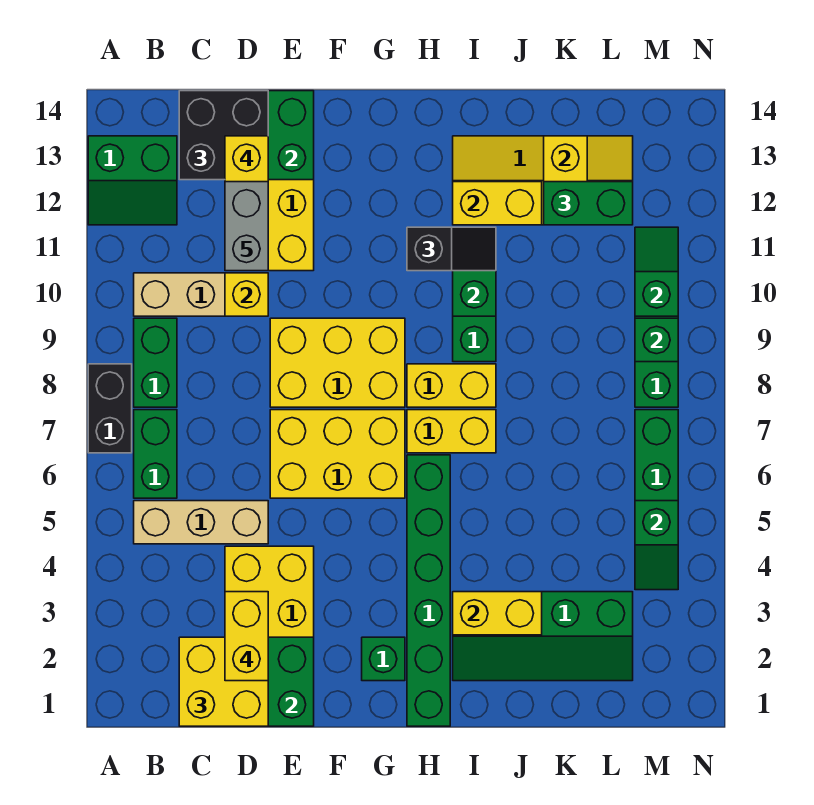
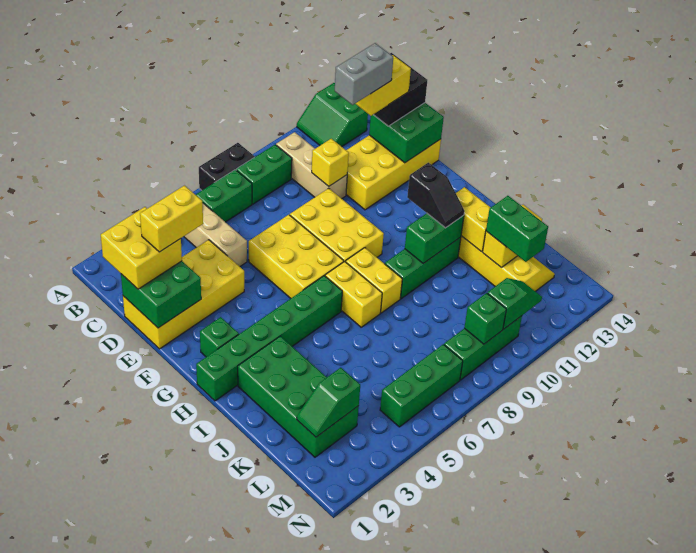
green 2x4 slope [453,592,633,681] -> green 2x4 brick [238,336,359,457]
yellow 1x2 brick [453,592,542,635] -> none
green 1x2 slope [635,501,678,590] -> green 1x2 slope moved to [297,368,360,437]

